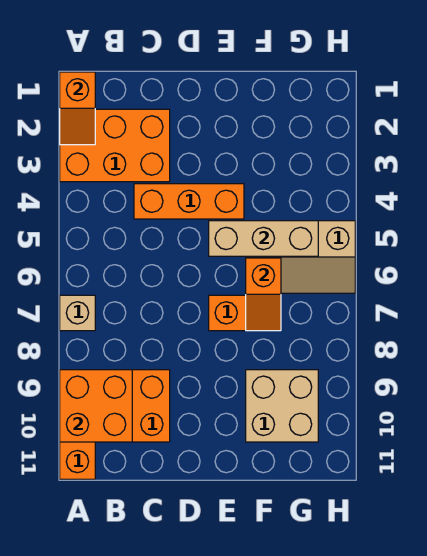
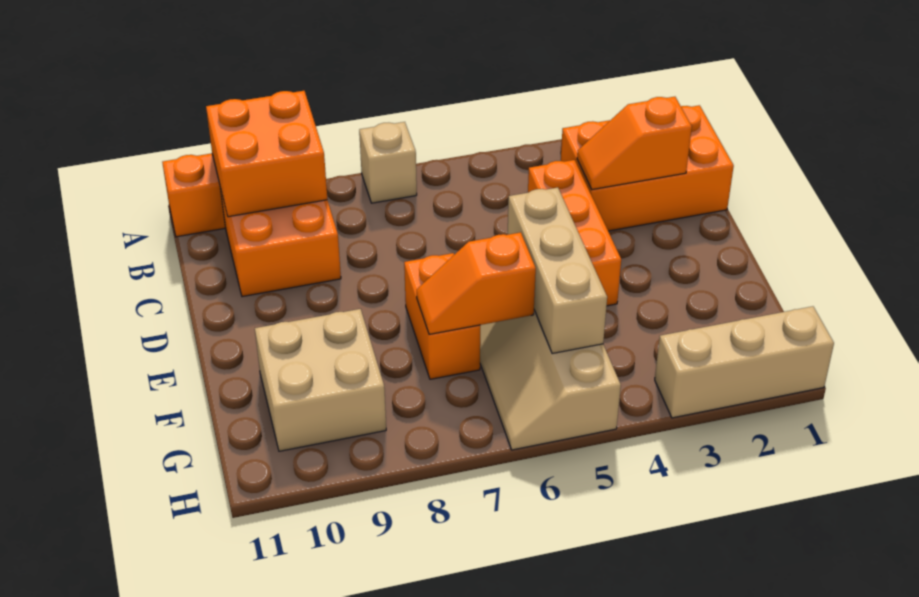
orange 1x2 slope [60,72,95,145] -> orange 1x2 slope moved to [577,97,692,190]
orange 2x3 brick [60,109,170,182] -> orange 2x3 brick turned to [561,105,734,231]
none -> tan 1x3 brick [655,306,834,418]

